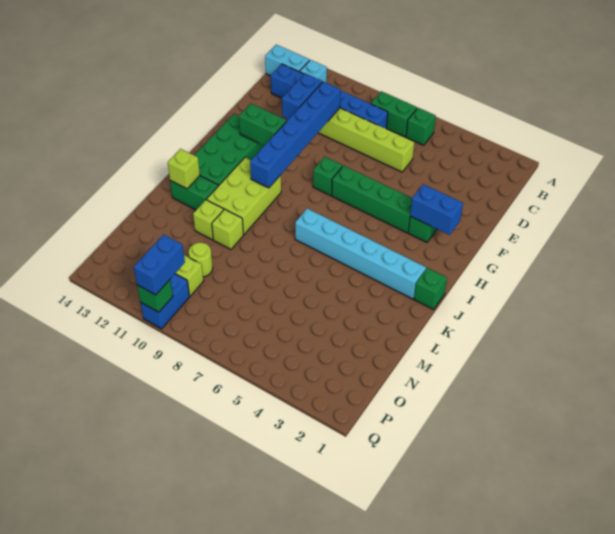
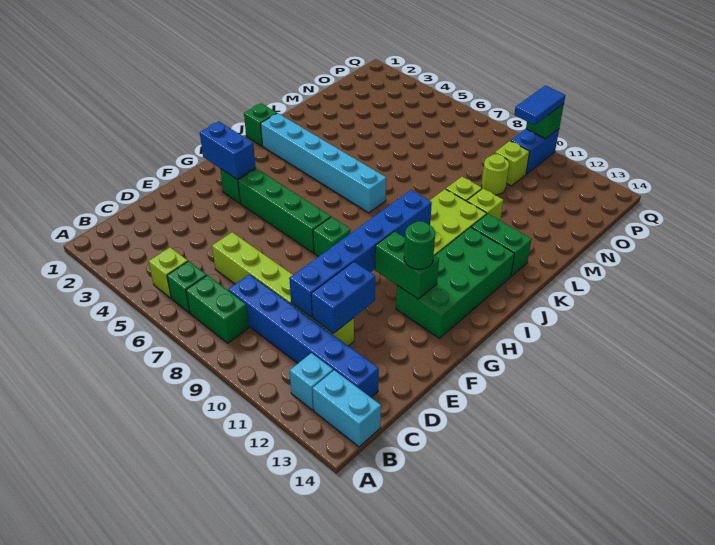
none -> green 1x1 round brick [404,221,435,269]
lime 1x1 brick [168,149,200,189] -> lime 1x1 brick moved to [149,247,188,298]
blue 1x2 brick [134,235,185,295] -> blue 1x2 tile [514,86,565,125]

